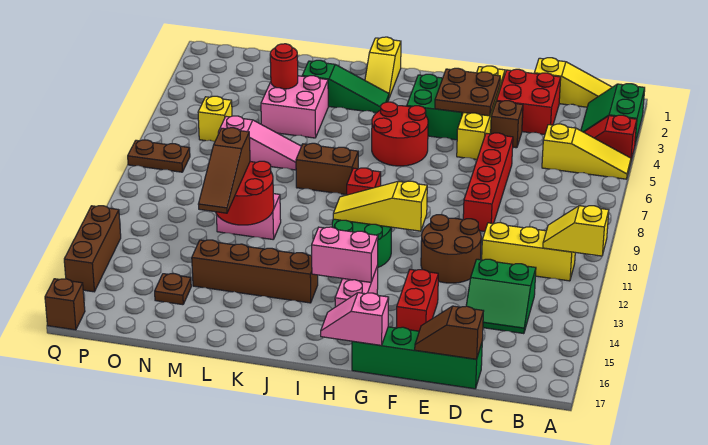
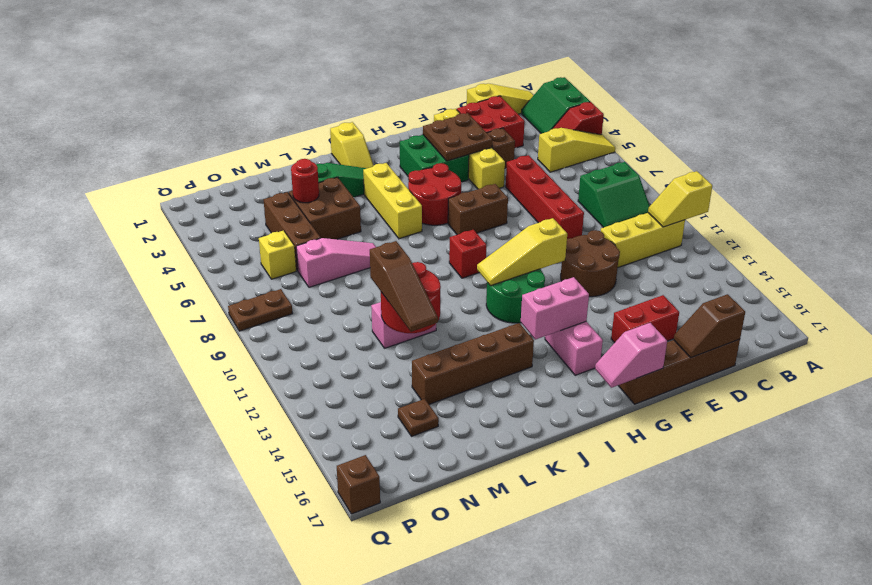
green 2x2 slope [466,259,536,334] -> green 2x2 slope moved to [578,162,650,228]
green 1x4 brick [352,327,482,389] -> brown 1x4 brick [618,339,740,404]
red 1x2 brick [396,270,438,331] -> red 1x2 brick turned to [611,295,679,343]
none -> yellow 1x3 brick [363,163,422,239]
brown 1x2 brick [296,143,358,195] -> brown 1x2 brick moved to [448,184,508,235]
pink 2x2 brick [261,76,328,138] -> brown 2x2 brick [289,177,361,239]
brown 1x3 brick [64,206,121,292] -> brown 1x3 brick moved to [263,192,320,271]

